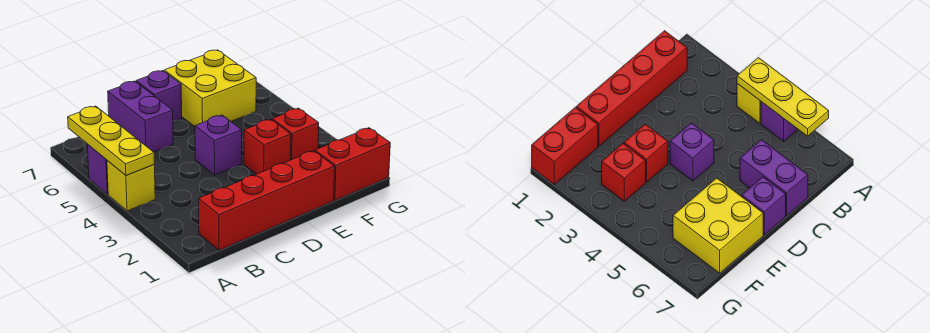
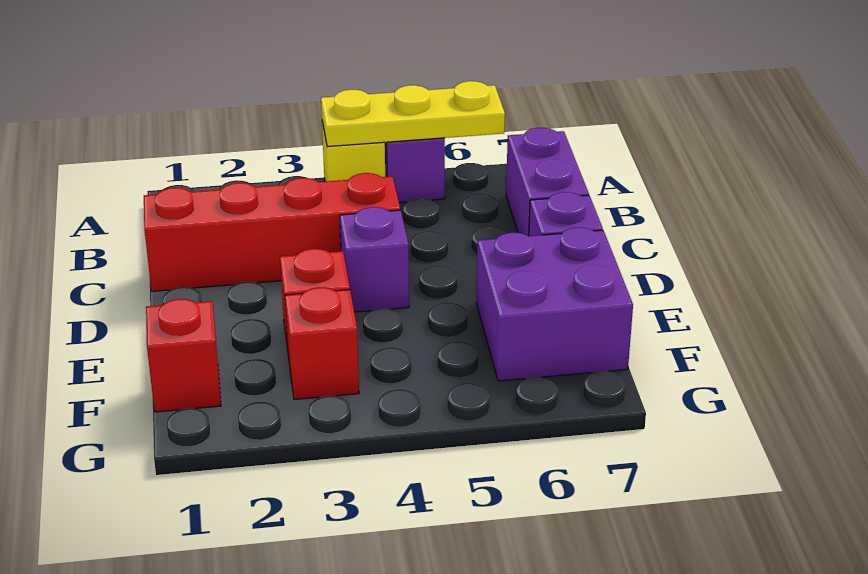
red 1x4 brick [199,151,335,250] -> red 1x4 brick turned to [144,173,400,291]
purple 1x2 brick [108,81,173,152] -> purple 1x2 brick turned to [506,128,589,236]
yellow 2x2 brick [164,50,256,127] -> purple 2x2 brick [476,227,633,381]
red 1x2 brick [315,128,390,200] -> red 1x1 brick [146,299,221,412]

